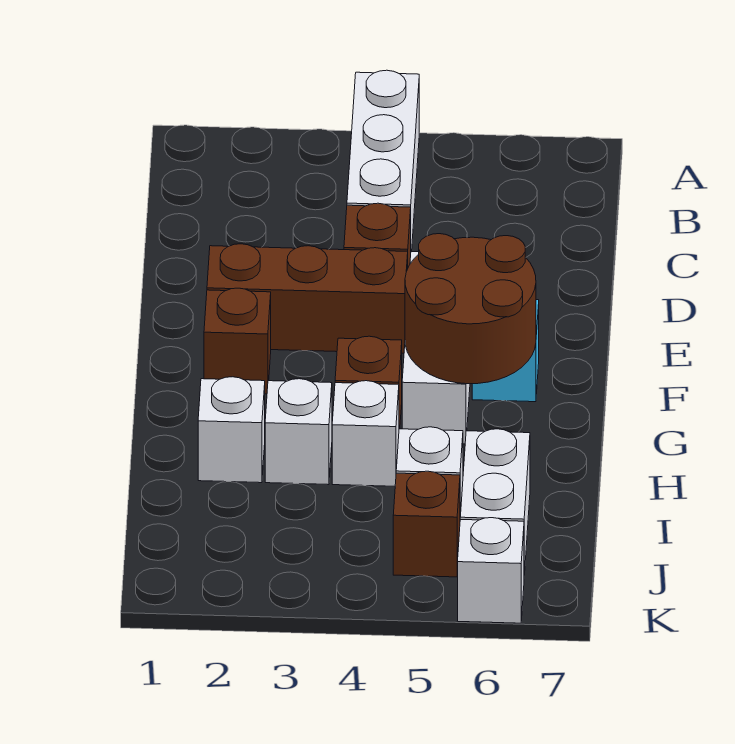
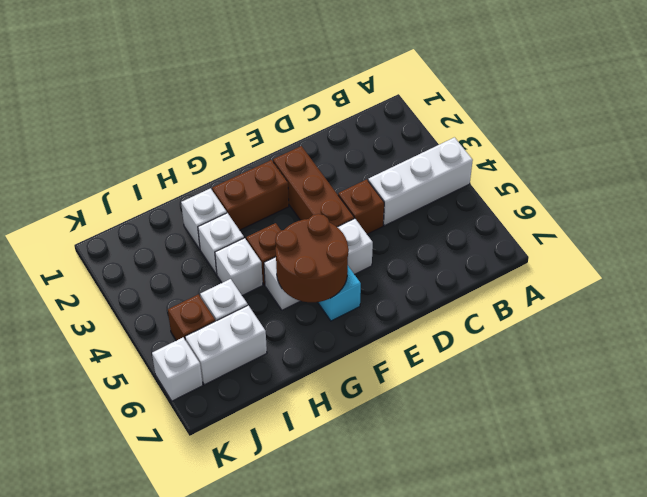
brown 1x1 brick [204,288,271,394] -> brown 1x2 brick [212,160,289,230]

